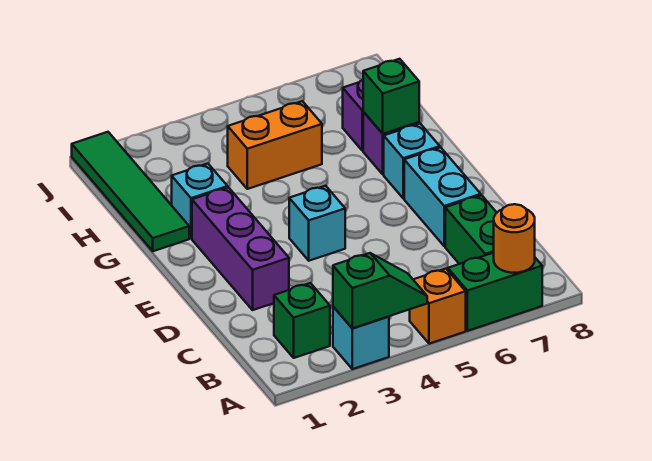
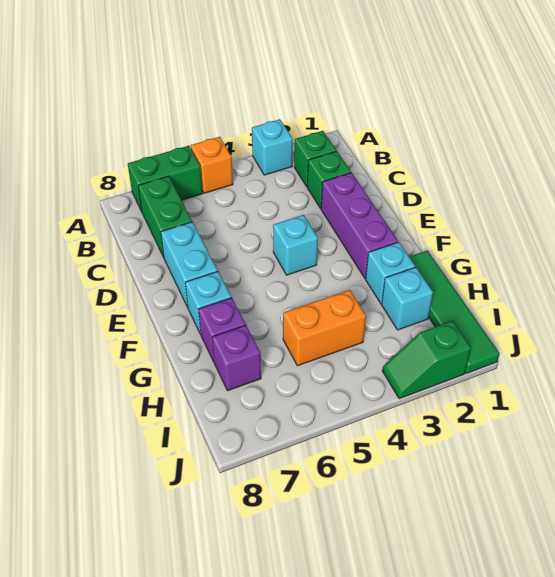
green 1x2 slope [333,253,427,328] -> green 1x2 slope moved to [382,321,471,399]
orange 1x1 round brick [494,204,535,273] -> none
green 1x1 brick [363,59,419,134] -> green 1x1 brick moved to [307,151,351,209]
none -> cyan 1x1 brick [382,267,433,330]

